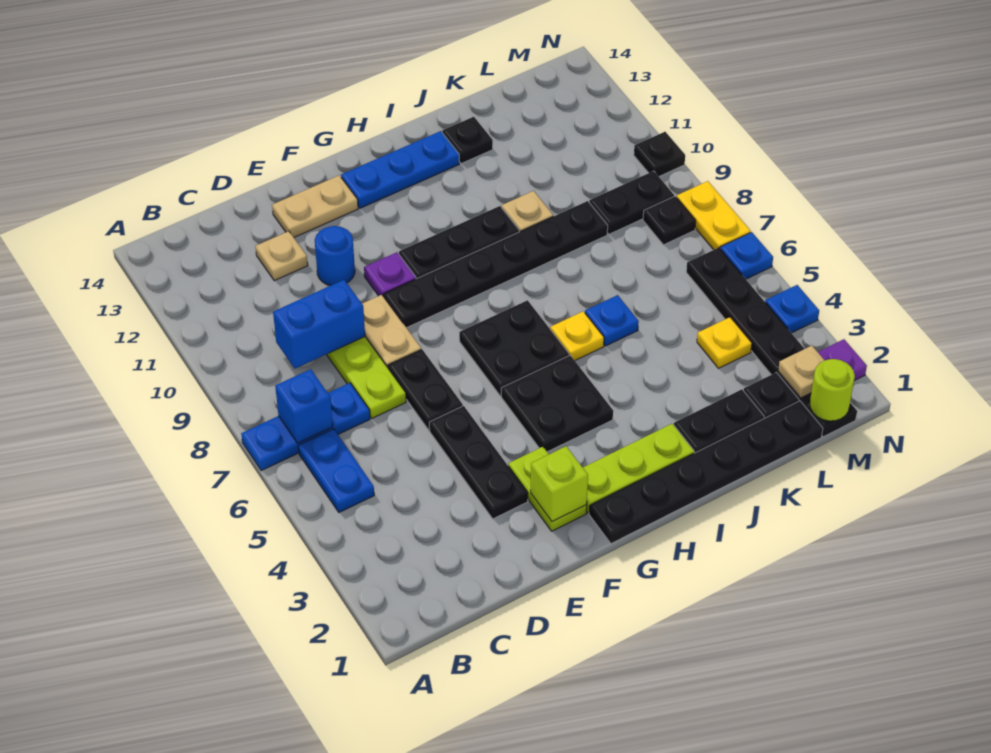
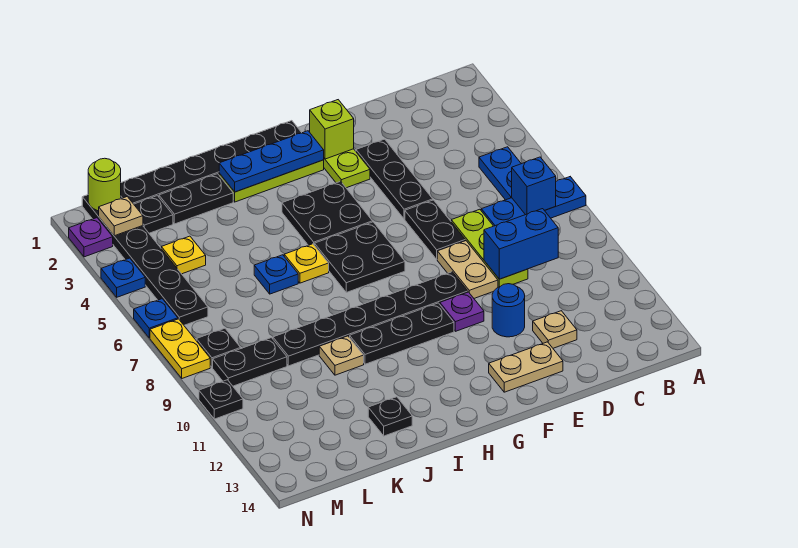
blue 1x3 plate [341,131,459,208] -> blue 1x3 plate moved to [219,131,324,192]

